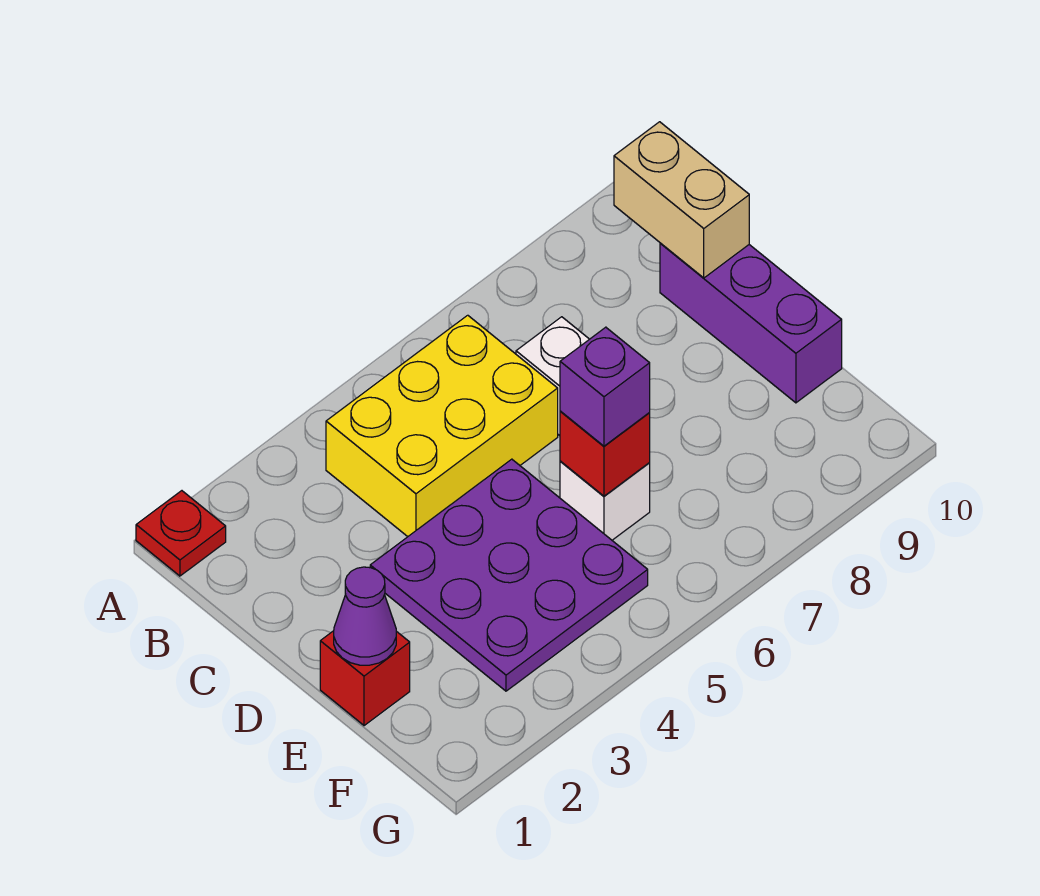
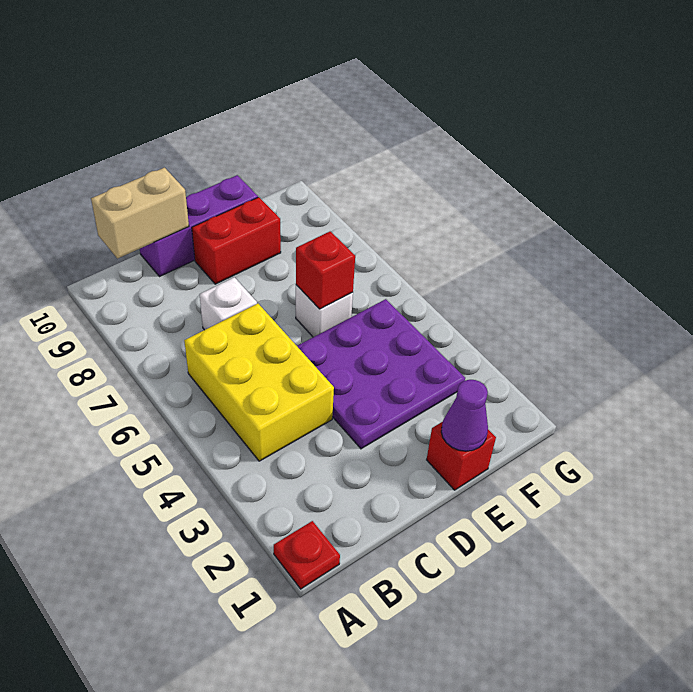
none -> red 1x2 brick [192,197,281,284]
purple 1x1 brick [560,327,650,446] -> none

